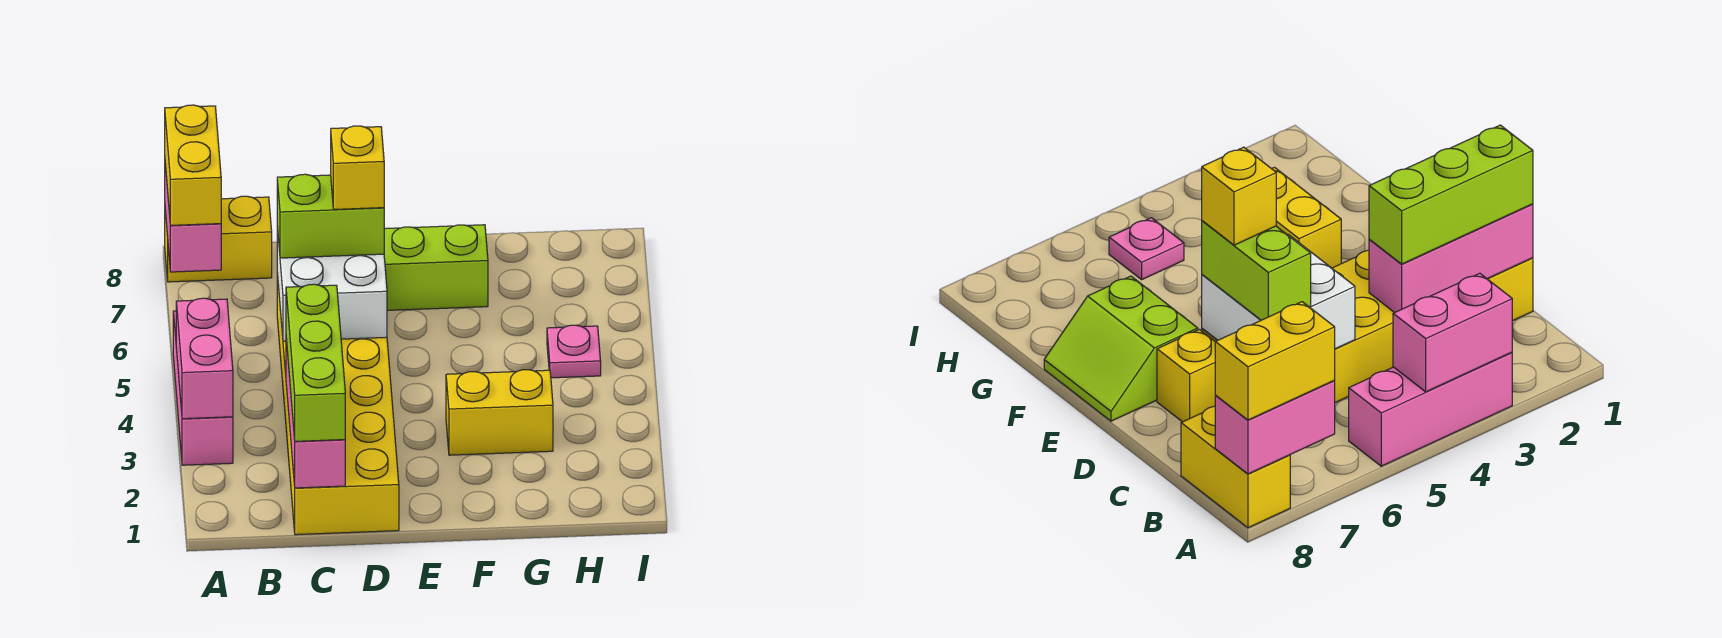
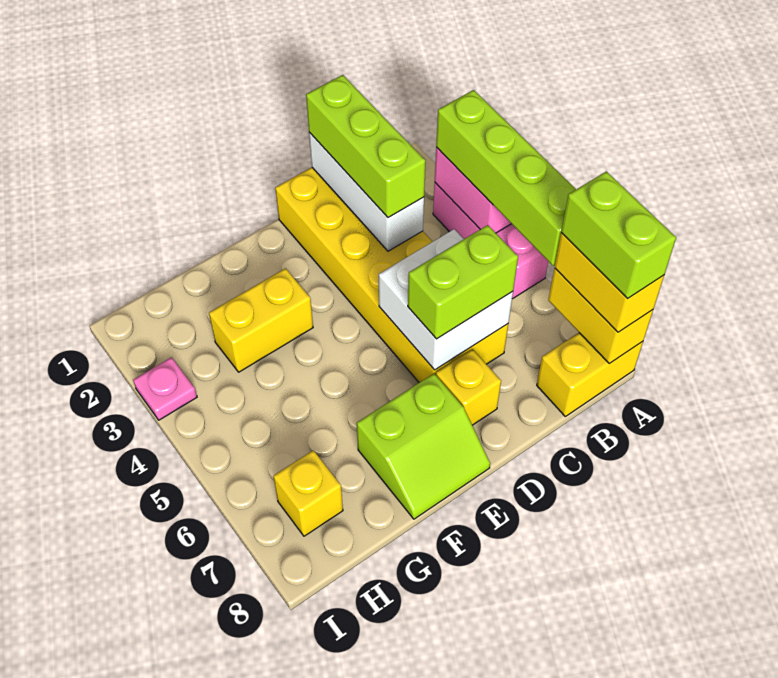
none -> lime 1x4 brick [436,90,576,266]
pink 1x2 brick [165,164,221,272] -> yellow 1x2 brick [548,268,653,364]
none -> lime 1x2 brick [561,171,676,299]
pink 1x3 brick [286,339,345,488] -> white 1x3 brick [309,132,424,251]
yellow 1x1 brick [331,126,384,209] -> yellow 1x1 brick moved to [273,450,343,536]
pink 1x1 plate [547,325,601,378] -> pink 1x1 plate moved to [133,357,197,420]

